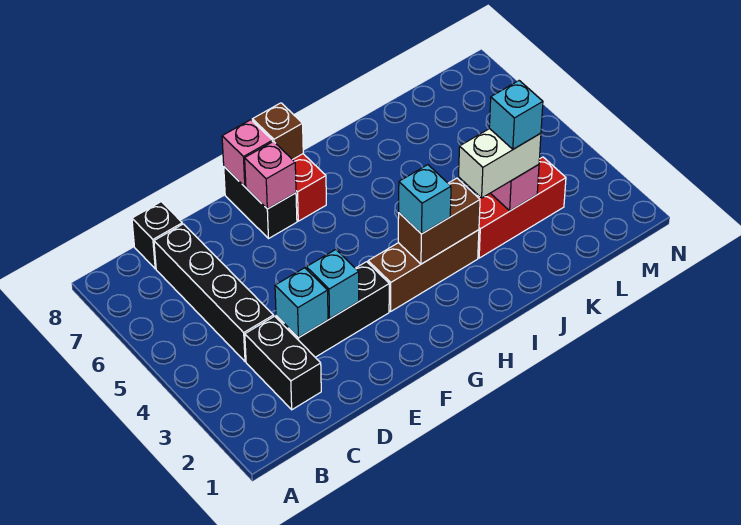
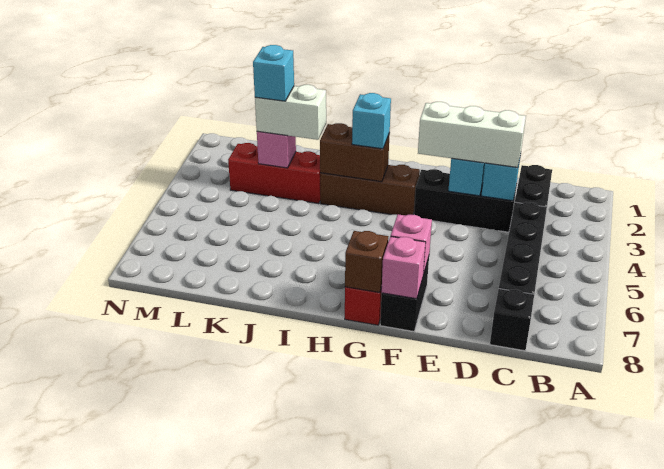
none -> white 1x3 brick [418,102,526,168]

